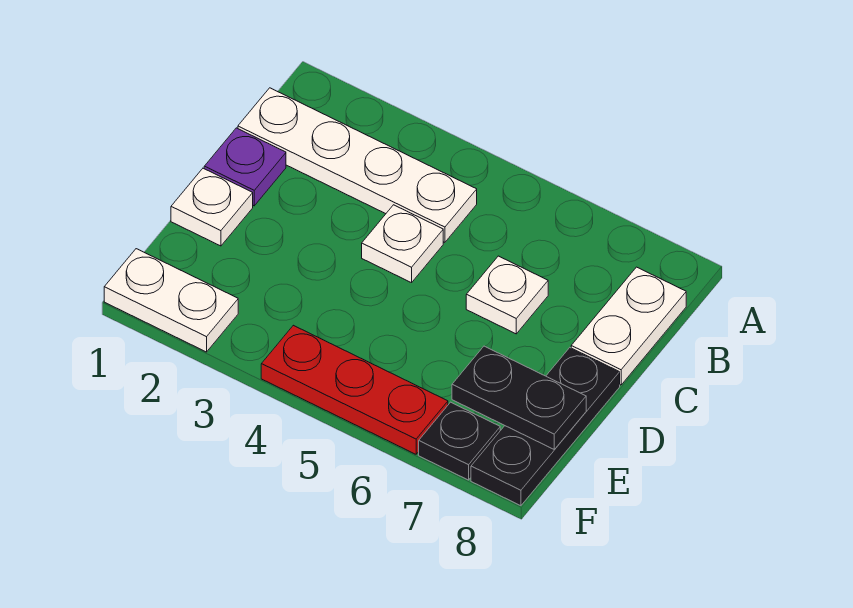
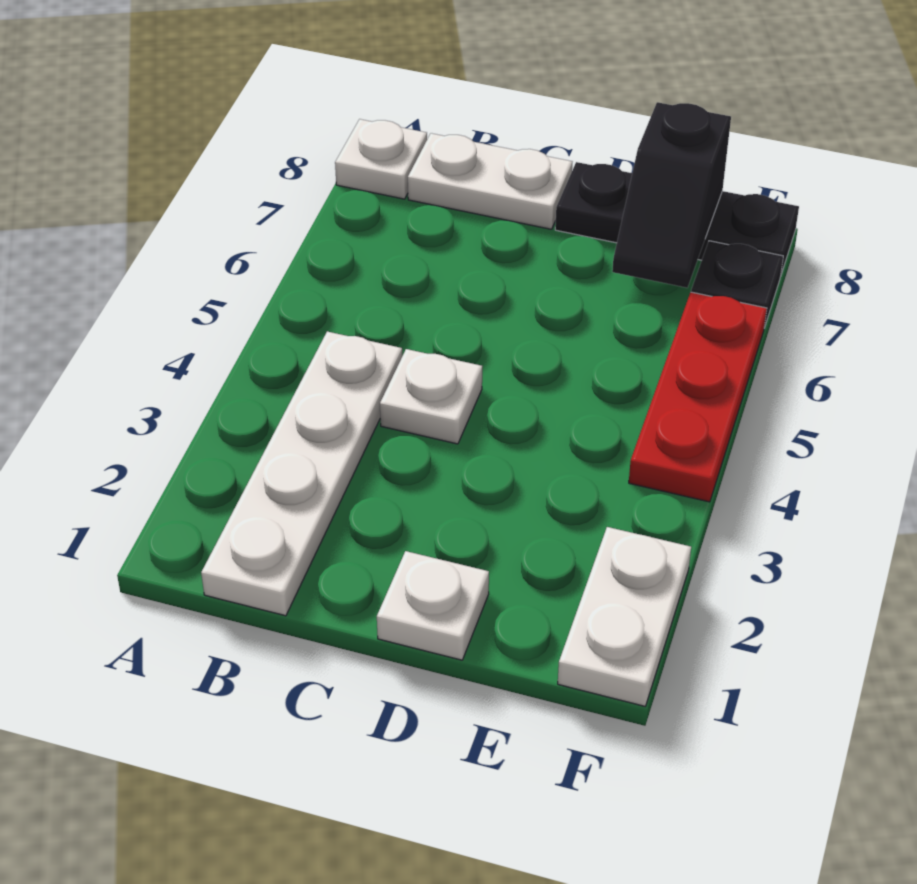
purple 1x1 plate [204,128,286,206] -> none
white 1x1 plate [466,256,548,334] -> white 1x1 plate moved to [335,119,427,199]
black 1x2 plate [452,346,586,450] -> black 1x2 slope [612,102,731,288]

